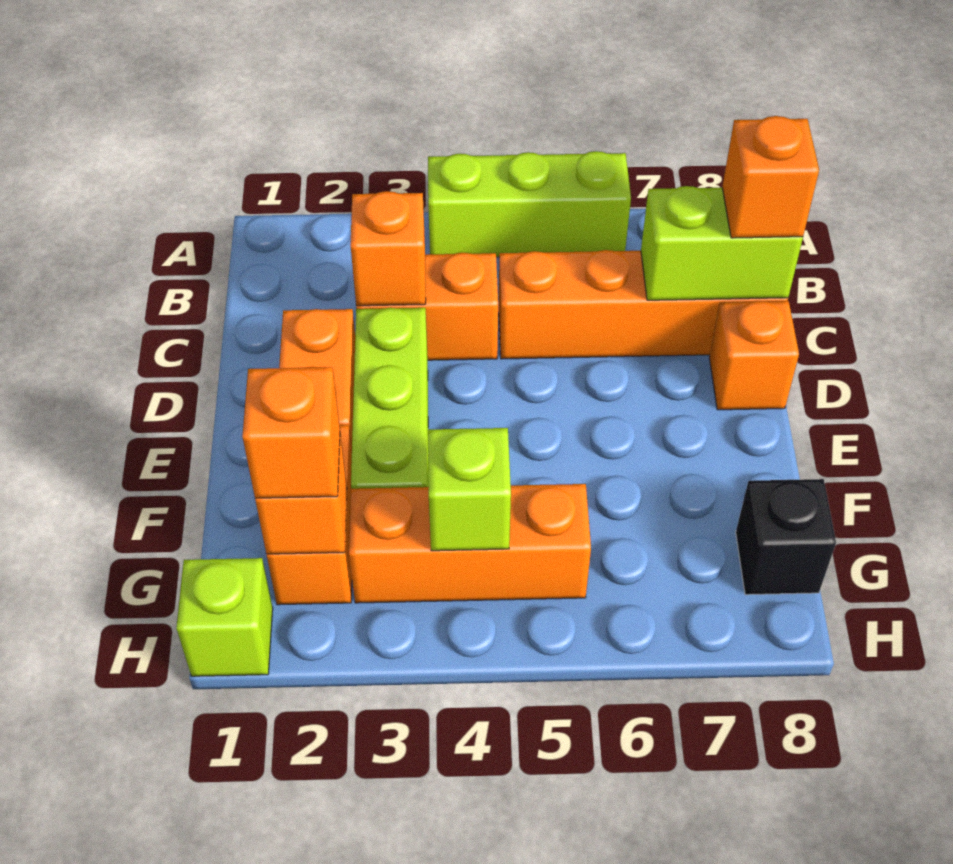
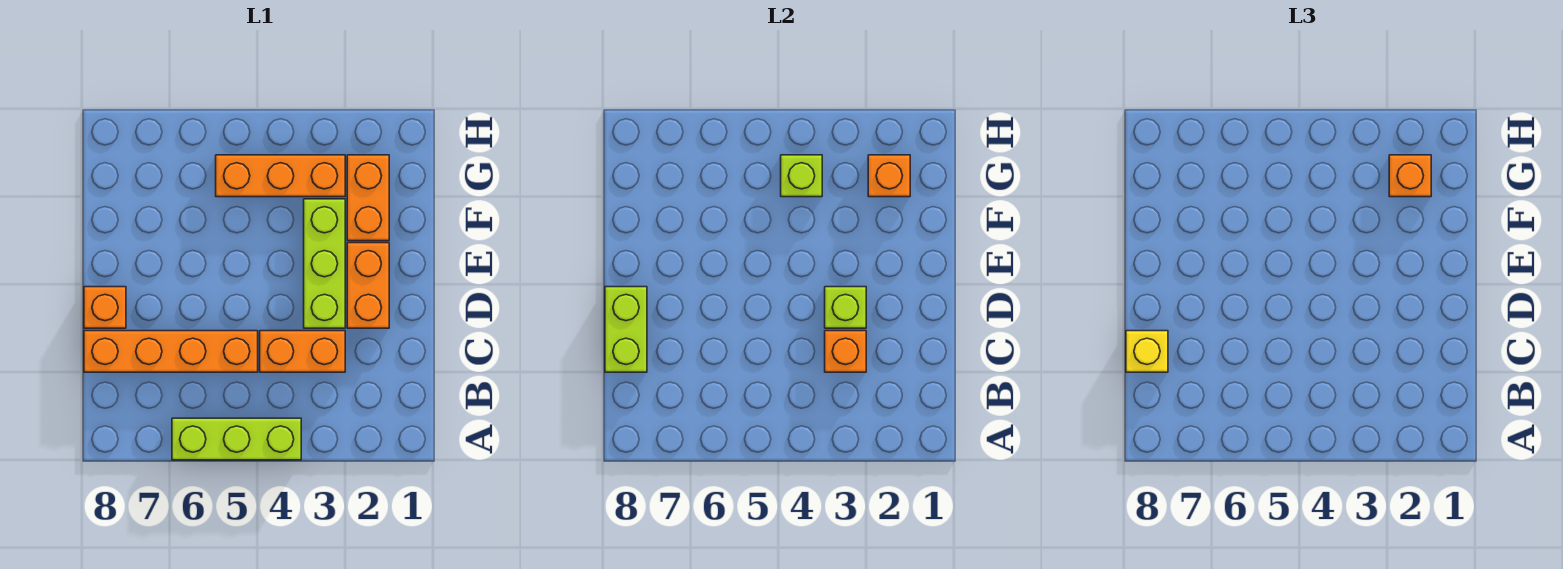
lime 1x2 brick [641,186,803,300] -> lime 1x2 brick turned to [605,287,647,372]
orange 1x1 brick [722,116,819,238] -> yellow 1x1 brick [1126,331,1168,372]
black 1x1 brick [736,479,836,595] -> none
lime 1x1 brick [176,558,273,676] -> lime 1x1 brick moved to [825,287,866,328]

